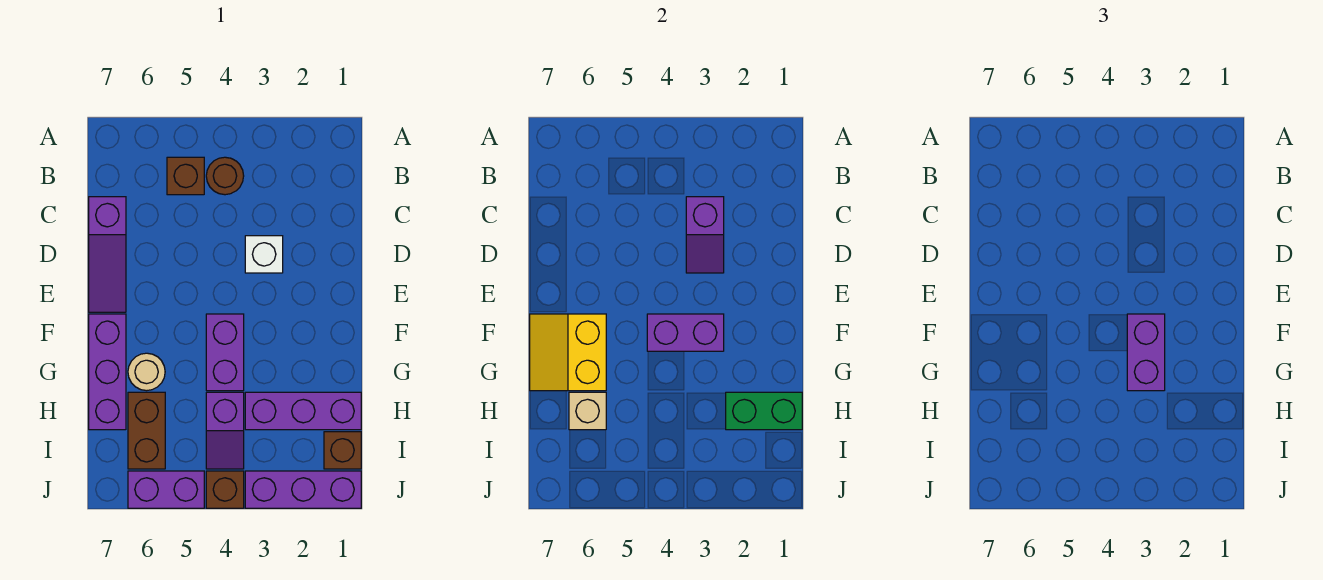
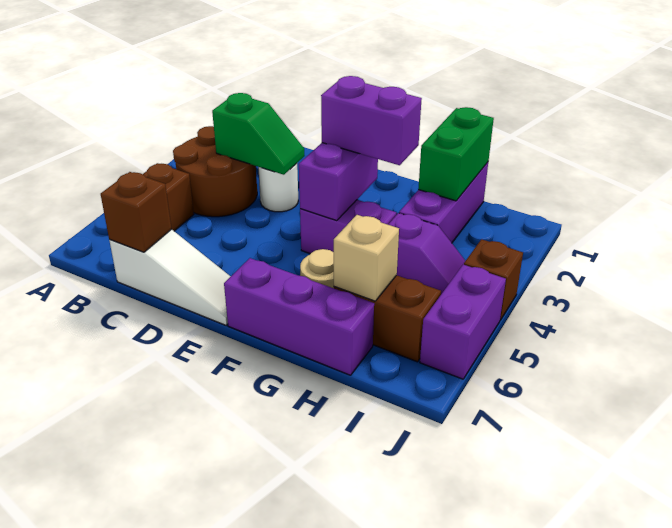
brown 1x1 round brick [206,157,244,195] -> brown 2x2 round brick [173,126,257,217]
purple 1x2 slope [686,197,724,273] -> green 1x2 slope [212,93,305,175]
purple 1x3 slope [89,197,126,312] -> white 1x3 slope [109,229,231,325]
white 1x1 brick [245,236,283,273] -> white 1x1 round brick [258,163,298,212]
yellow 2x2 slope [530,314,606,391] -> none
brown 1x1 brick [324,432,361,469] -> brown 1x1 brick moved to [101,172,171,252]
purple 1x3 brick [245,471,361,508] -> none

